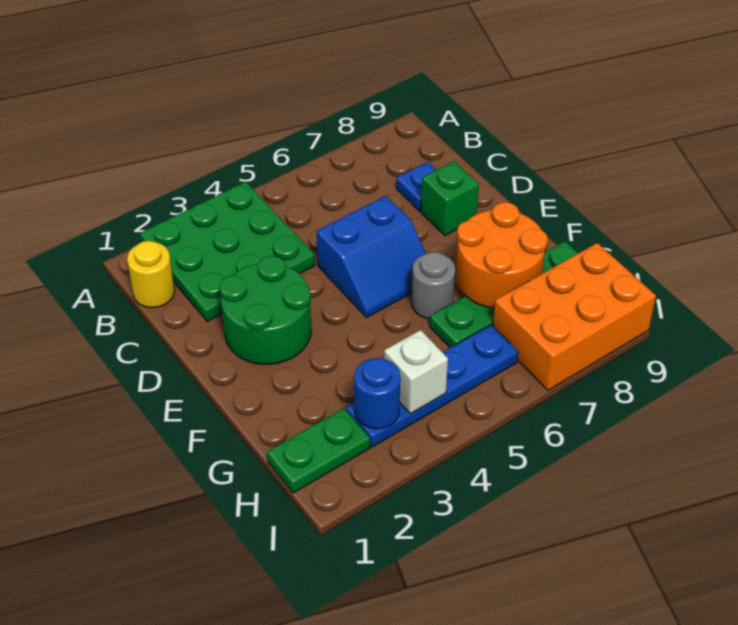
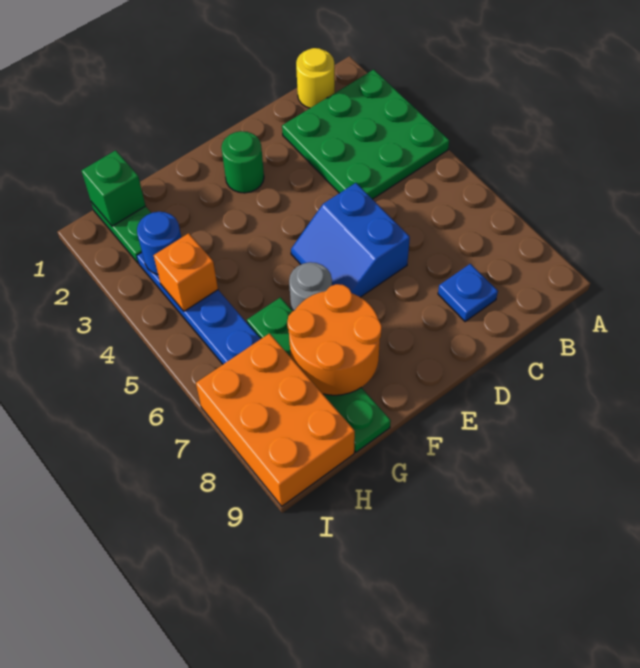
green 2x2 round brick [220,256,311,365] -> green 1x1 round brick [221,131,264,193]
green 1x1 brick [421,161,479,236] -> green 1x1 brick moved to [81,150,146,226]
white 1x1 brick [384,330,448,414] -> orange 1x1 brick [154,233,218,311]

